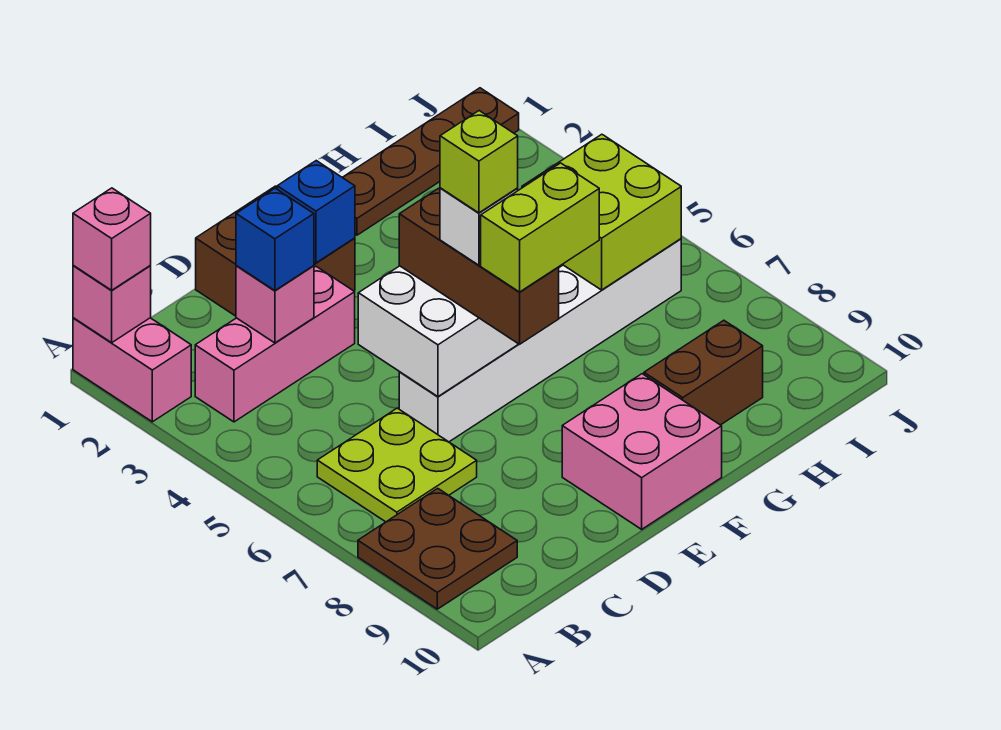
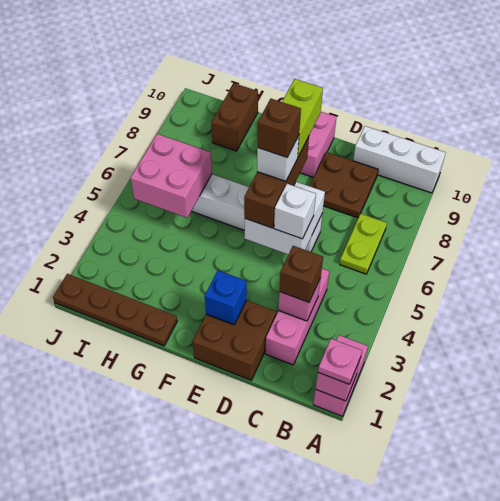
pink 1x1 brick [73,188,151,290] -> pink 1x1 plate [318,339,362,384]
brown 2x2 plate [358,488,517,609] -> brown 2x2 plate moved to [310,152,378,218]
none -> white 1x3 brick [353,126,446,193]
pink 1x3 brick [195,267,355,422] -> pink 1x3 brick turned to [265,269,329,365]
lime 2x2 plate [317,408,477,522] -> lime 1x2 plate [340,214,387,274]
blue 1x1 brick [236,188,314,291] -> brown 1x1 brick [279,246,323,302]
none -> white 1x1 brick [274,184,316,239]
lime 1x1 brick [440,111,518,213] -> brown 1x1 brick [258,99,301,157]
lime 1x2 brick [481,163,599,292] -> lime 1x2 brick turned to [282,79,323,157]
brown 1x2 brick [644,320,763,425] -> brown 1x2 brick turned to [211,83,258,151]
lime 2x2 brick [522,134,681,290] -> pink 2x2 brick [131,134,212,218]

